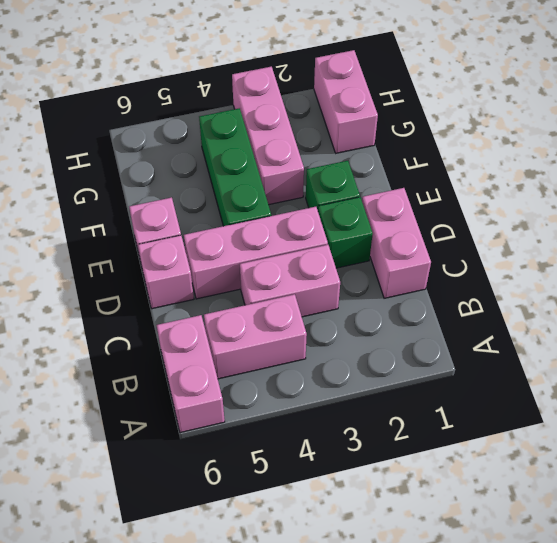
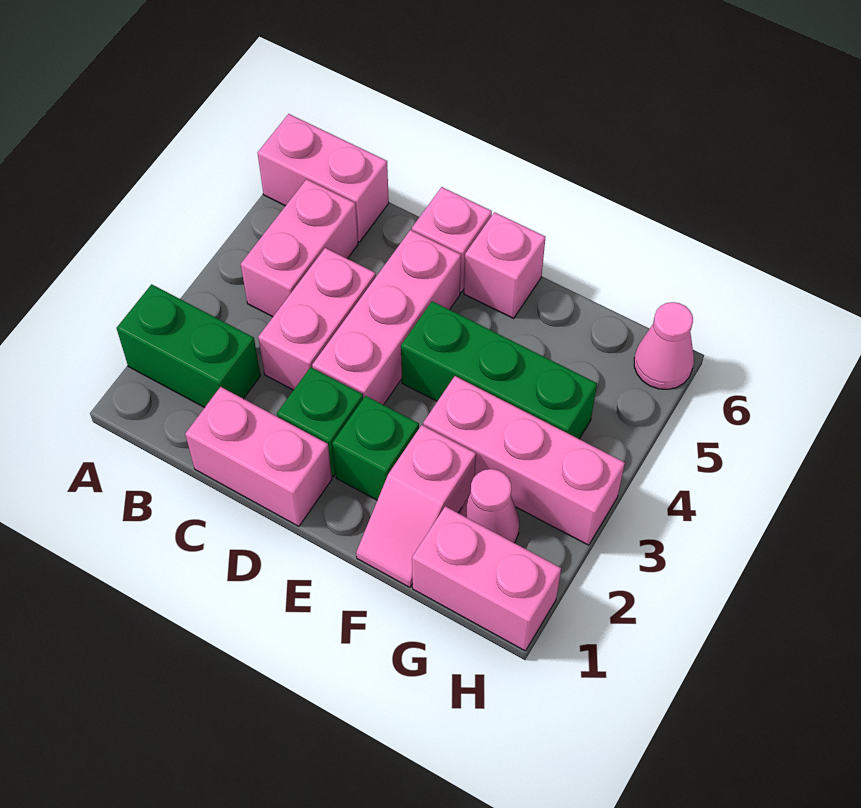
none -> green 1x2 brick [117,284,261,408]
none -> pink 1x2 slope [356,425,476,587]
none -> pink 1x1 cone [459,469,520,543]
none -> pink 1x1 cone [634,302,694,389]

